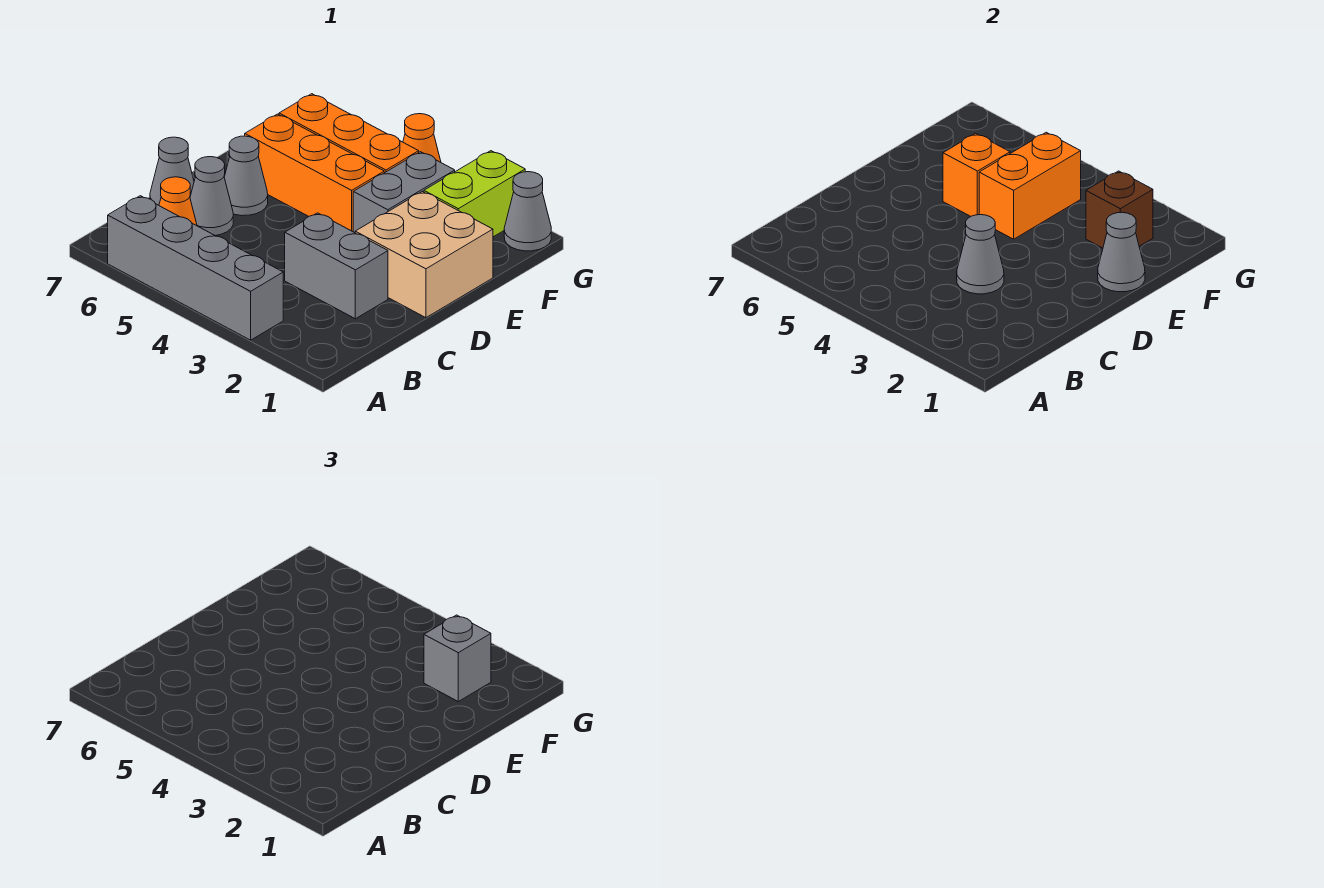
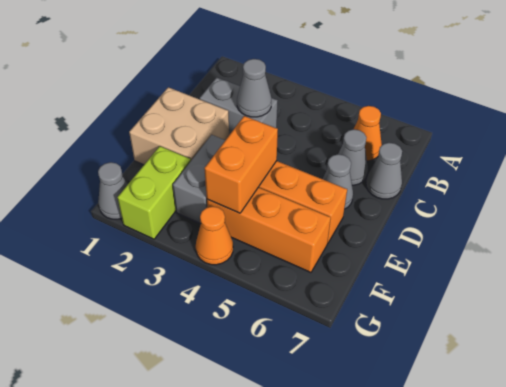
grey 1x4 brick [108,196,283,340] -> none
grey 1x1 cone [1098,212,1145,292] -> none
orange 1x1 brick [943,133,1010,217] -> none
brown 1x1 brick [1086,171,1153,248] -> none
grey 1x1 brick [424,615,491,701] -> none

